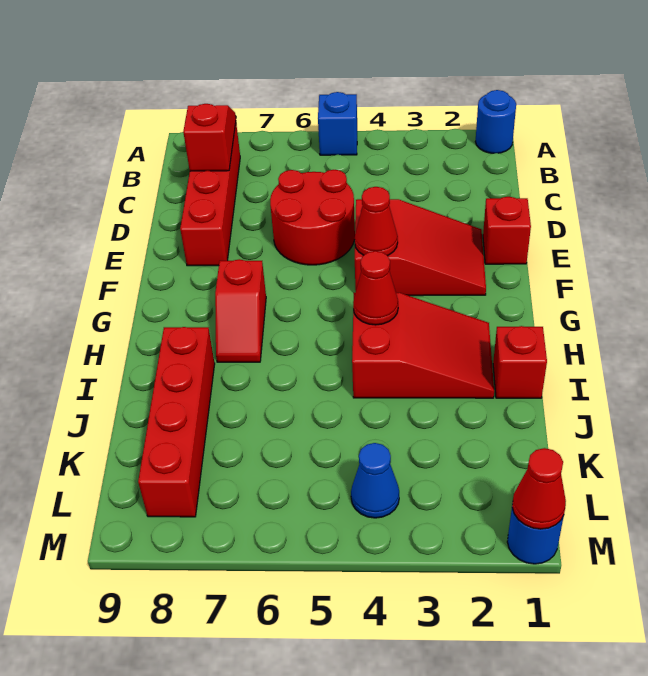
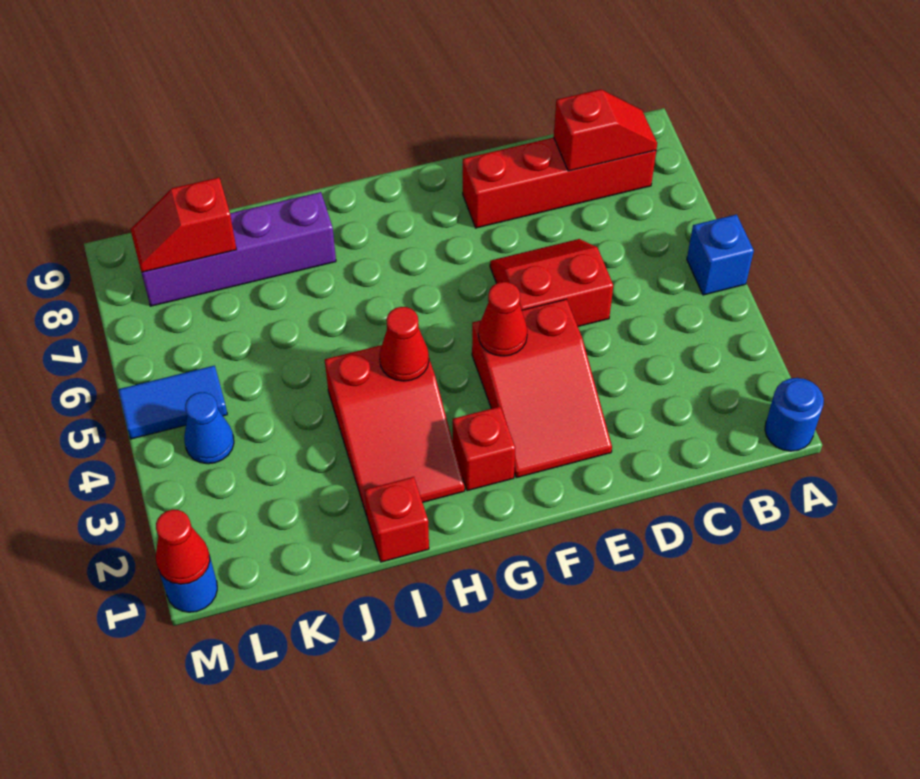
red 2x2 round brick [270,170,355,265] -> red 2x2 slope [490,239,613,326]
red 1x1 brick [483,197,531,264] -> red 1x1 brick moved to [453,407,515,491]
red 1x2 slope [215,259,266,362] -> red 1x2 slope moved to [130,178,237,272]
red 1x4 brick [138,327,215,517] -> purple 1x4 brick [142,192,336,306]
none -> blue 1x2 tile [118,366,227,439]

